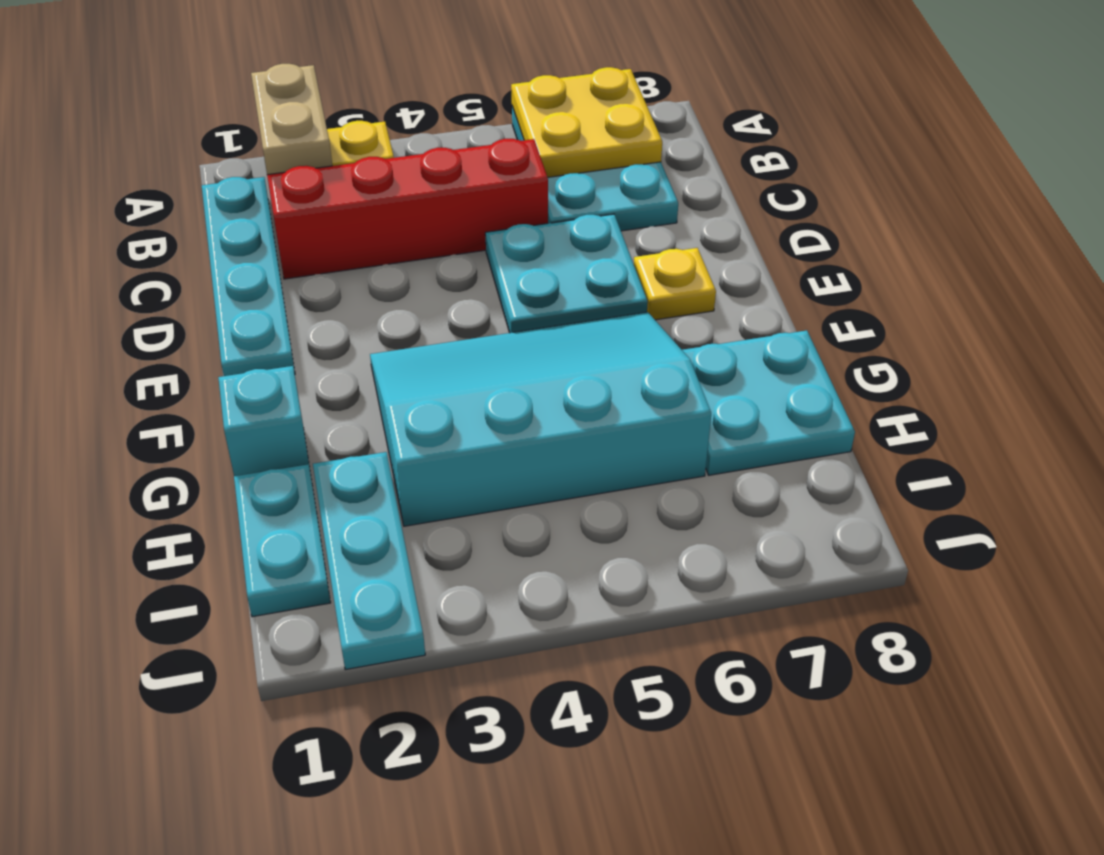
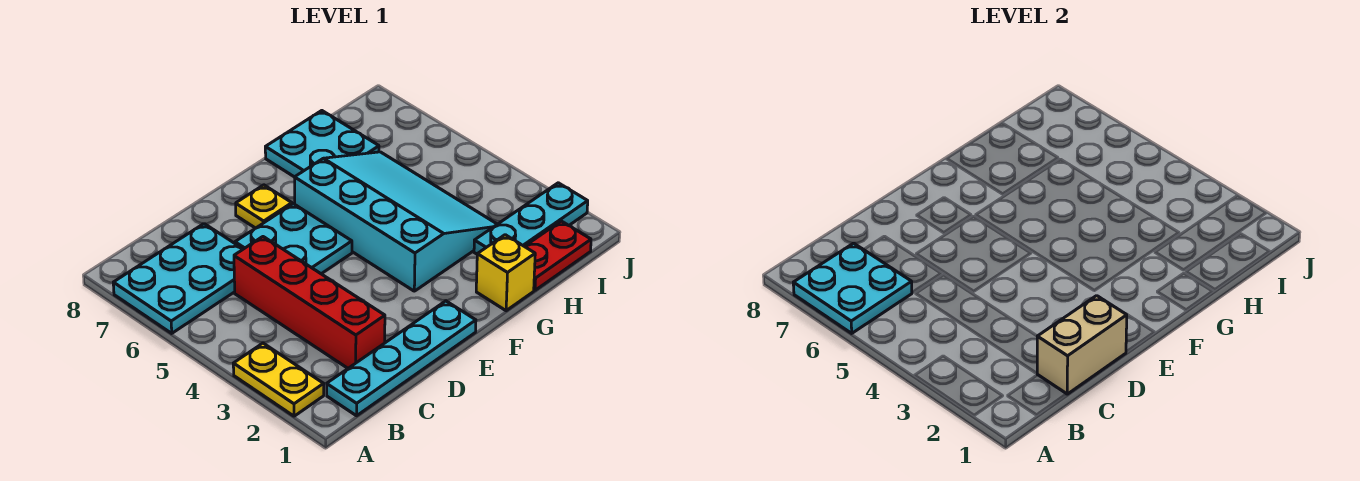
tan 1x2 brick [251,64,332,175] -> tan 1x2 brick moved to [1037,296,1127,394]
yellow 2x2 plate [511,67,662,177] -> cyan 2x2 plate [793,243,912,333]
cyan 3x4 slope [370,312,711,526] -> cyan 3x4 slope turned to [295,152,497,291]
cyan 1x1 brick [218,366,309,476] -> yellow 1x1 brick [476,235,535,311]
cyan 1x2 plate [234,464,331,617] -> red 1x2 plate [525,221,591,290]

